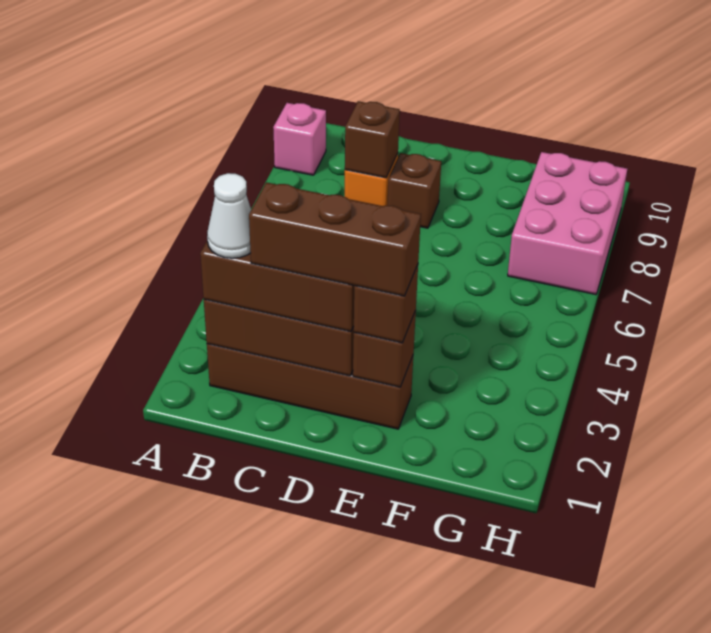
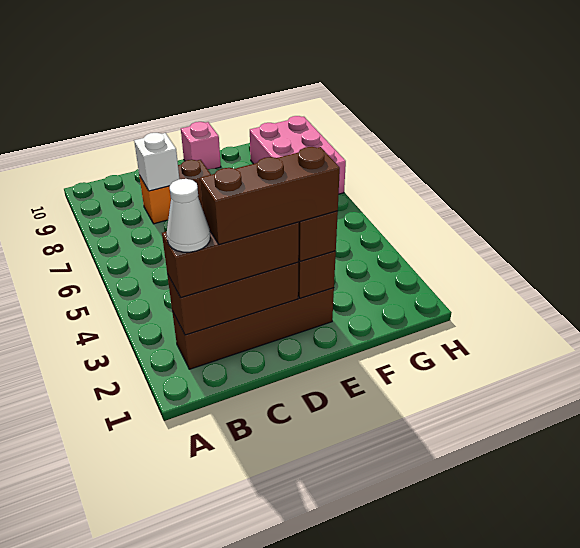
pink 1x1 brick [273,103,326,175] -> pink 1x1 brick moved to [181,122,221,169]
brown 1x1 brick [345,101,400,178] -> white 1x1 brick [134,133,179,191]

